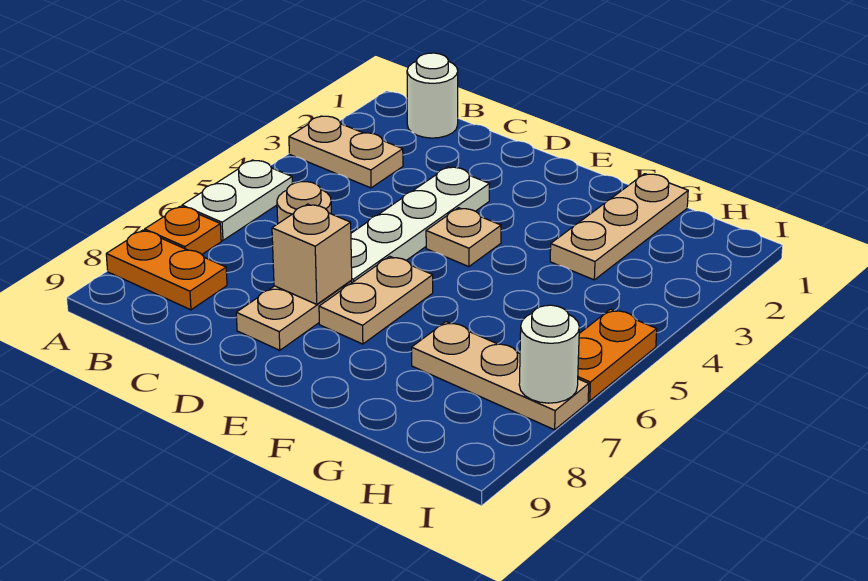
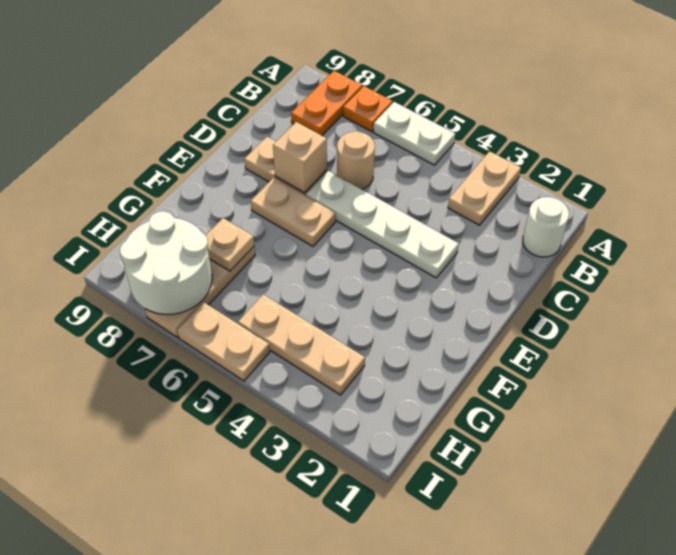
tan 1x1 plate [426,208,501,267] -> tan 1x1 plate moved to [205,218,254,271]
tan 1x3 plate [550,174,688,280] -> tan 1x3 plate moved to [238,295,365,395]
orange 1x2 plate [578,309,657,401] -> tan 1x2 plate [177,302,270,381]
white 1x1 round brick [519,305,579,403] -> white 2x2 round brick [120,211,212,315]

